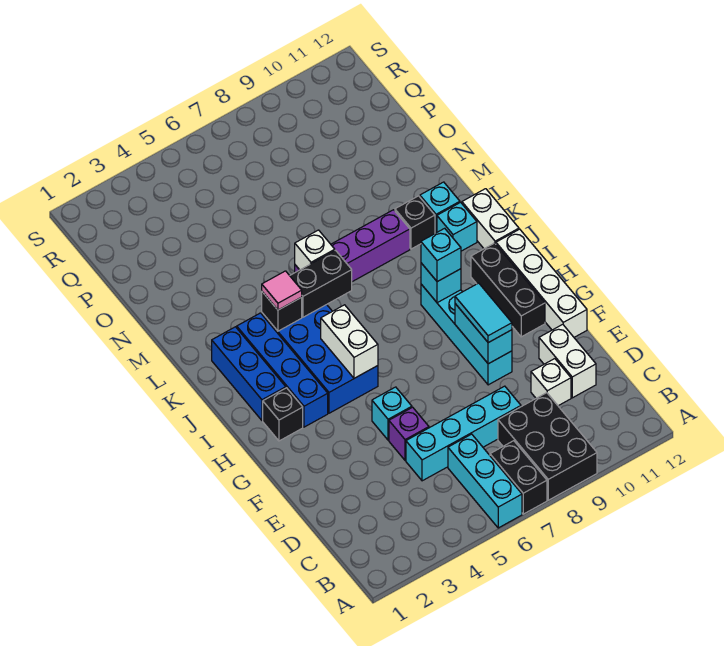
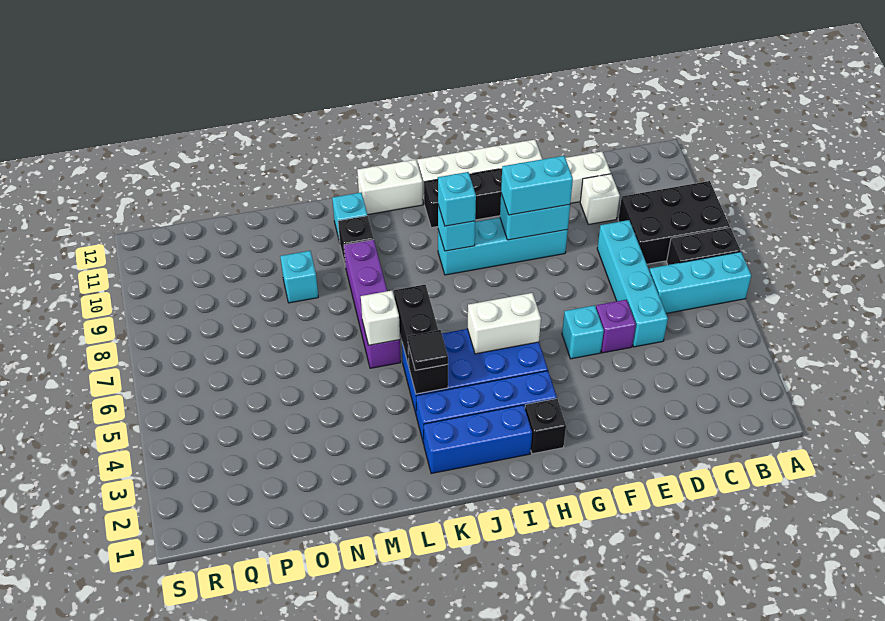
cyan 1x2 tile [455,283,512,343] -> cyan 1x2 brick [501,156,573,215]
pink 1x1 tile [262,271,302,310] -> black 1x1 tile [408,330,448,370]
cyan 1x1 brick [437,202,477,251] -> cyan 1x1 brick moved to [280,251,318,303]

